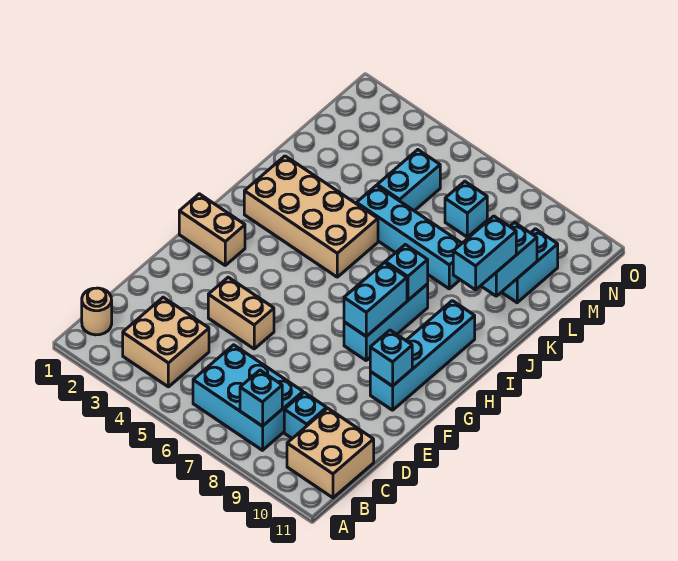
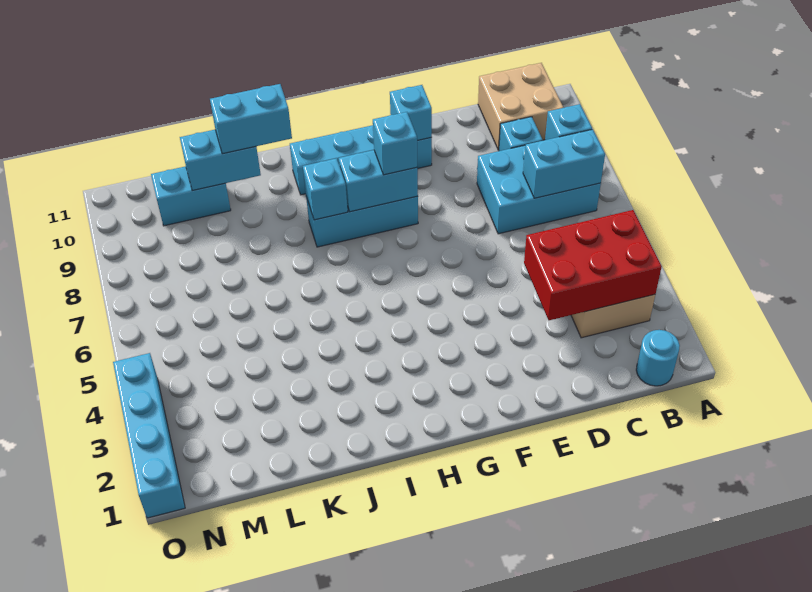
tan 1x1 round brick [82,288,112,335] -> cyan 1x1 round brick [636,330,680,386]
none -> red 2x3 brick [524,210,662,320]
cyan 2x3 brick [193,345,303,450] -> cyan 2x3 brick turned to [477,145,601,234]
tan 1x2 brick [208,277,274,349] -> none
tan 1x2 brick [179,194,245,265] -> none
tan 2x4 brick [244,156,378,277] -> none
cyan 1x4 brick [357,185,462,289] -> cyan 1x4 brick moved to [113,353,185,518]
cyan 1x2 brick [377,150,440,211] -> cyan 1x2 brick moved to [523,129,605,198]
cyan 1x1 brick [445,181,487,237] -> cyan 1x1 brick moved to [373,112,418,175]

